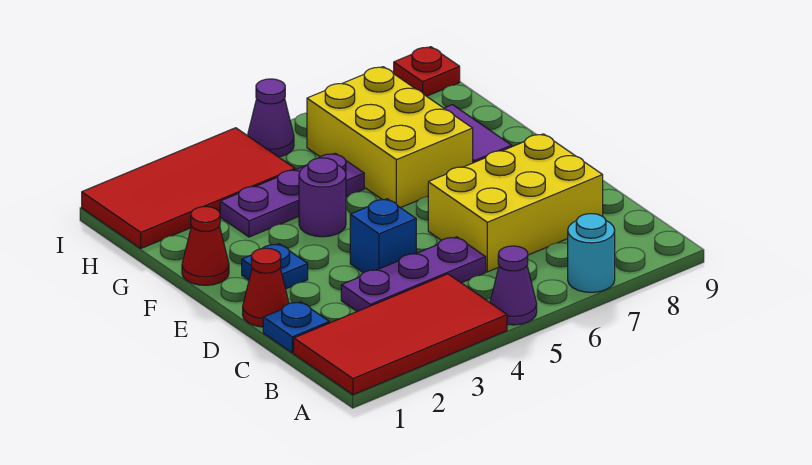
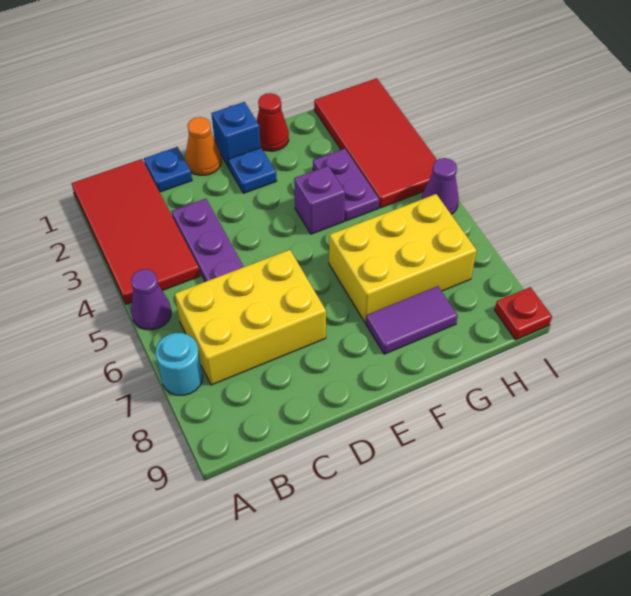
yellow 2x3 brick [428,134,603,272] -> yellow 2x3 brick turned to [175,250,326,385]
red 1x1 cone [243,248,289,327] -> orange 1x1 cone [185,117,221,175]
blue 1x1 brick [350,199,416,273] -> blue 1x1 brick moved to [211,102,261,167]
purple 1x1 round brick [299,158,346,237] -> purple 1x1 brick [294,166,345,234]
purple 1x3 plate [220,153,364,237] -> purple 1x2 plate [313,149,379,221]

